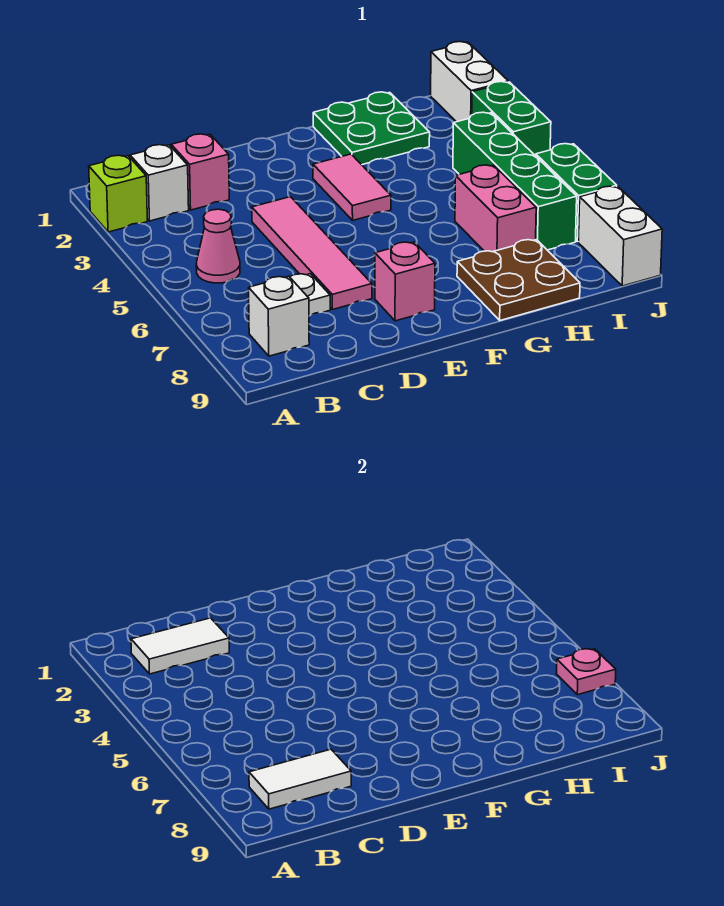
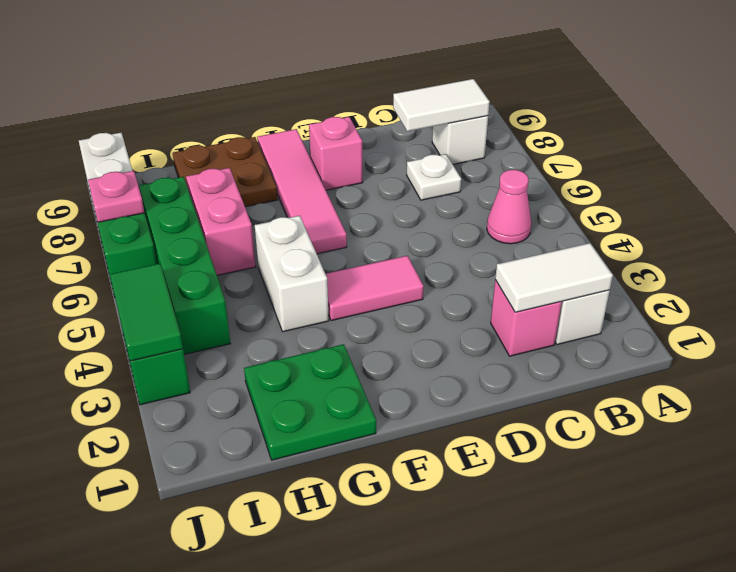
lime 1x1 brick [89,155,147,232] -> none
pink 1x4 tile [252,197,372,310] -> pink 1x4 tile moved to [257,129,347,254]
pink 1x2 tile [313,154,391,220] -> pink 1x2 tile turned to [326,256,424,321]
white 1x2 brick [431,42,508,122] -> white 1x2 brick moved to [255,216,329,332]
none -> green 1x2 tile [110,264,183,361]

